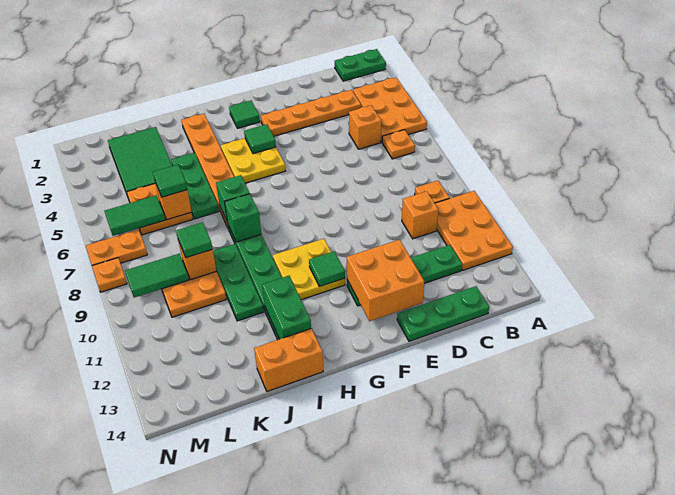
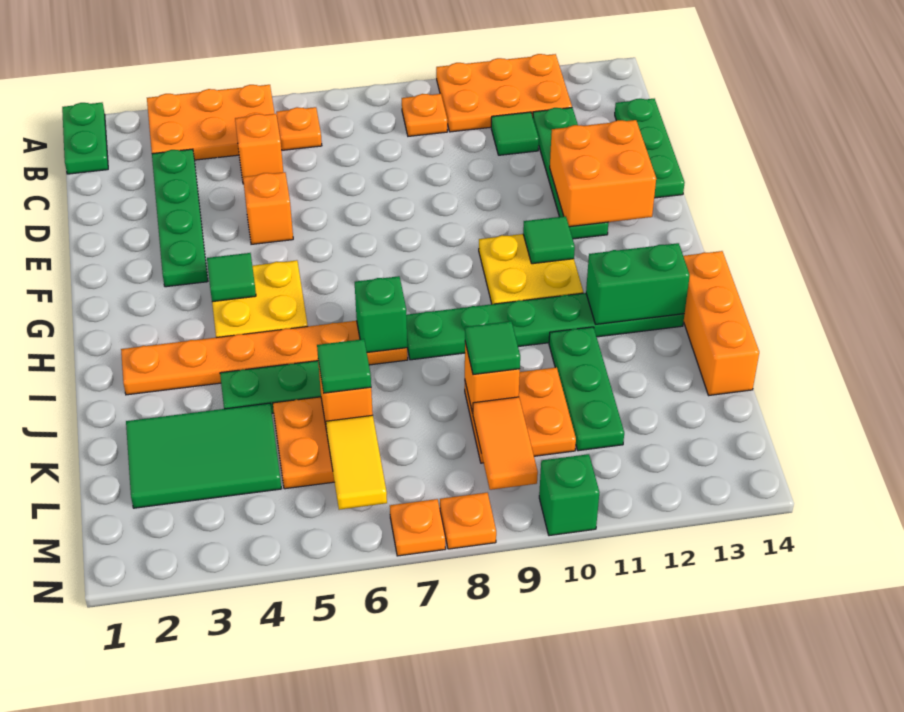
orange 1x4 plate [261,90,361,136] -> green 1x4 plate [152,149,208,287]
orange 1x1 brick [402,191,438,239] -> orange 1x1 brick moved to [243,172,293,244]
green 1x1 tile [229,101,260,128] -> green 1x1 tile moved to [491,112,539,155]
green 1x1 brick [225,194,261,242] -> green 1x1 brick moved to [539,454,599,536]
orange 1x2 brick [254,328,323,391] -> orange 1x3 brick [683,251,759,395]
green 1x3 plate [213,244,264,321] -> green 1x3 plate turned to [549,327,624,451]
green 1x2 tile [105,195,165,236] -> yellow 1x2 tile [326,415,387,510]
green 1x2 tile [125,254,189,298] -> orange 1x2 tile [473,397,538,490]
orange 1x2 plate [86,230,147,265] -> orange 1x1 plate [390,499,446,556]

